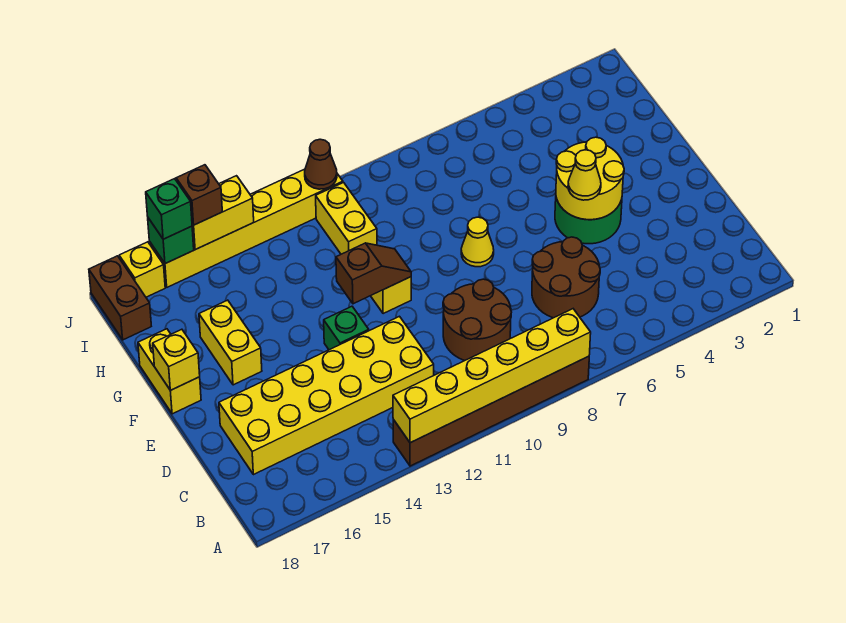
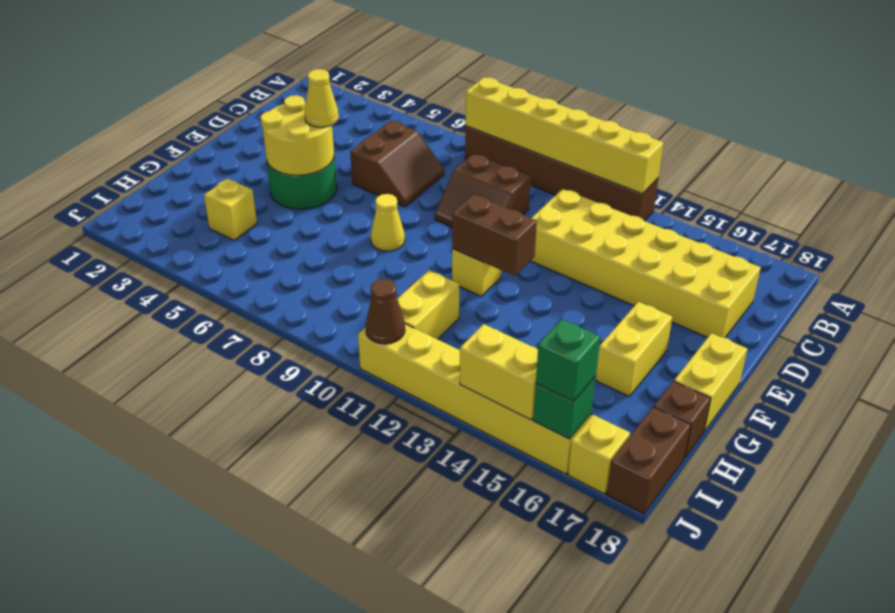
brown 2x2 round brick [532,237,600,318] -> brown 2x2 slope [350,121,444,207]
brown 2x2 round brick [443,279,511,361] -> brown 2x2 slope [435,154,531,227]
green 1x1 brick [324,306,369,350] -> none
brown 1x2 slope [336,243,411,304] -> brown 1x2 brick [452,194,537,276]
yellow 1x1 brick [153,329,200,390] -> yellow 1x1 brick moved to [204,178,257,240]
brown 1x1 brick [176,165,222,225] -> brown 1x1 brick moved to [654,381,711,458]

